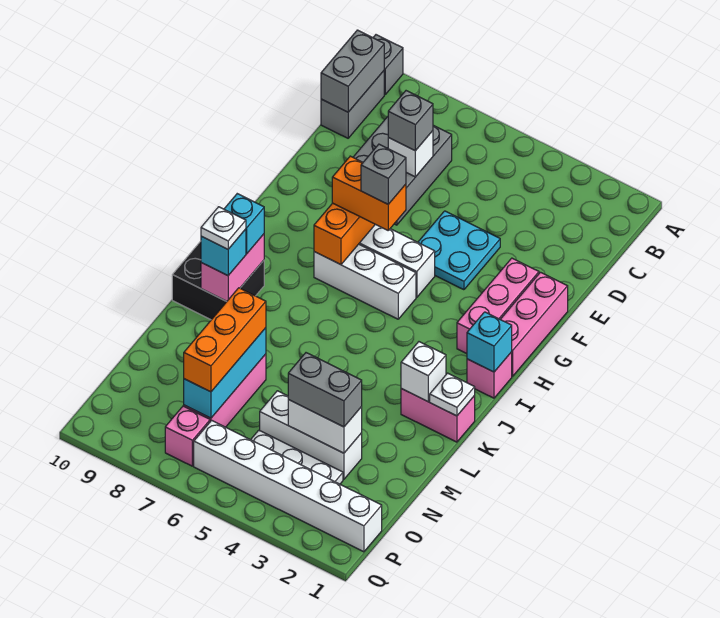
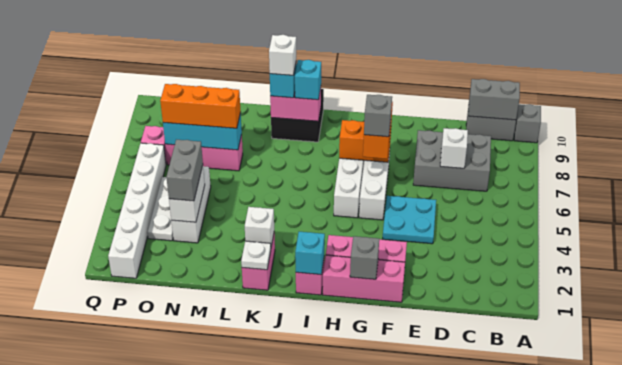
grey 1x1 brick [388,91,433,151] -> grey 1x1 brick moved to [350,236,379,279]
white 1x1 plate [201,207,246,249] -> white 1x1 brick [269,35,296,75]

